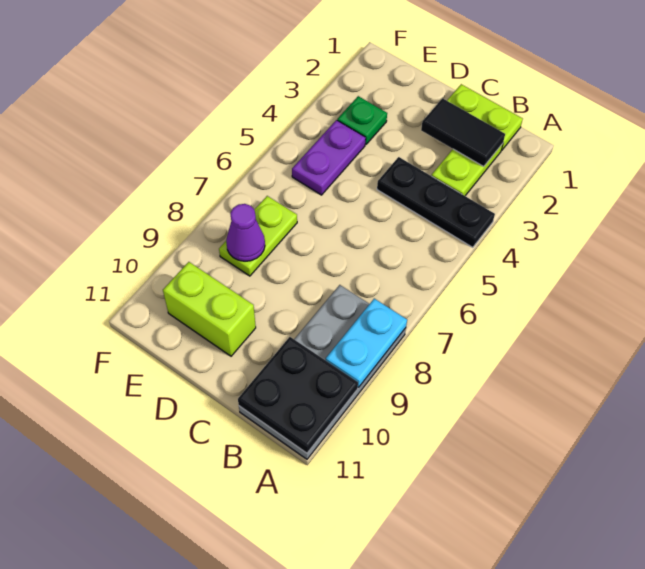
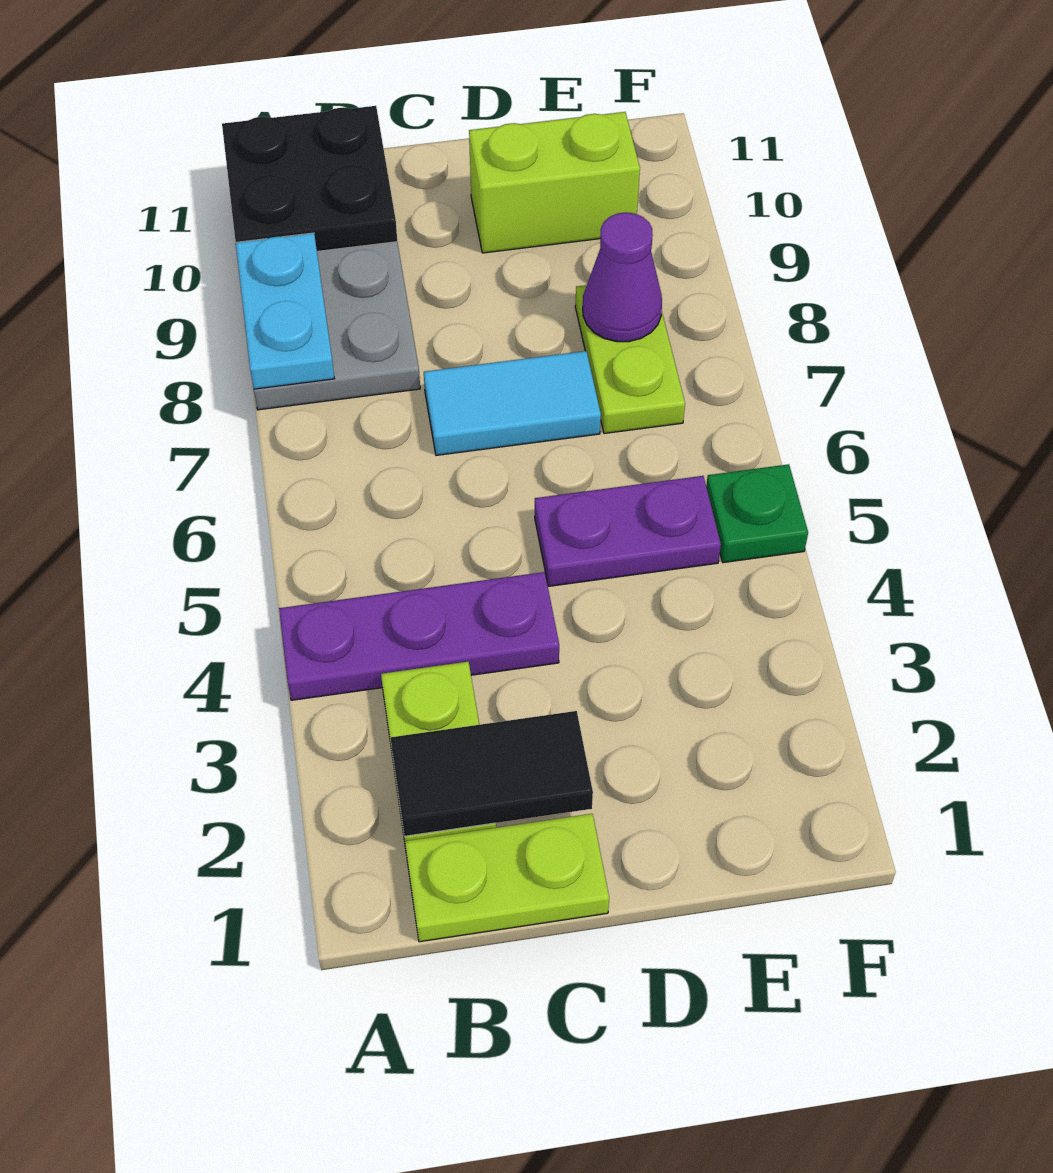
black 1x3 plate [377,157,495,247] -> purple 1x3 plate [279,572,559,700]
none -> cyan 1x2 tile [424,351,601,455]
green 1x1 plate [337,96,387,145] -> green 1x1 plate moved to [706,464,808,563]
purple 1x2 plate [292,120,366,195] -> purple 1x2 plate turned to [535,476,721,586]

